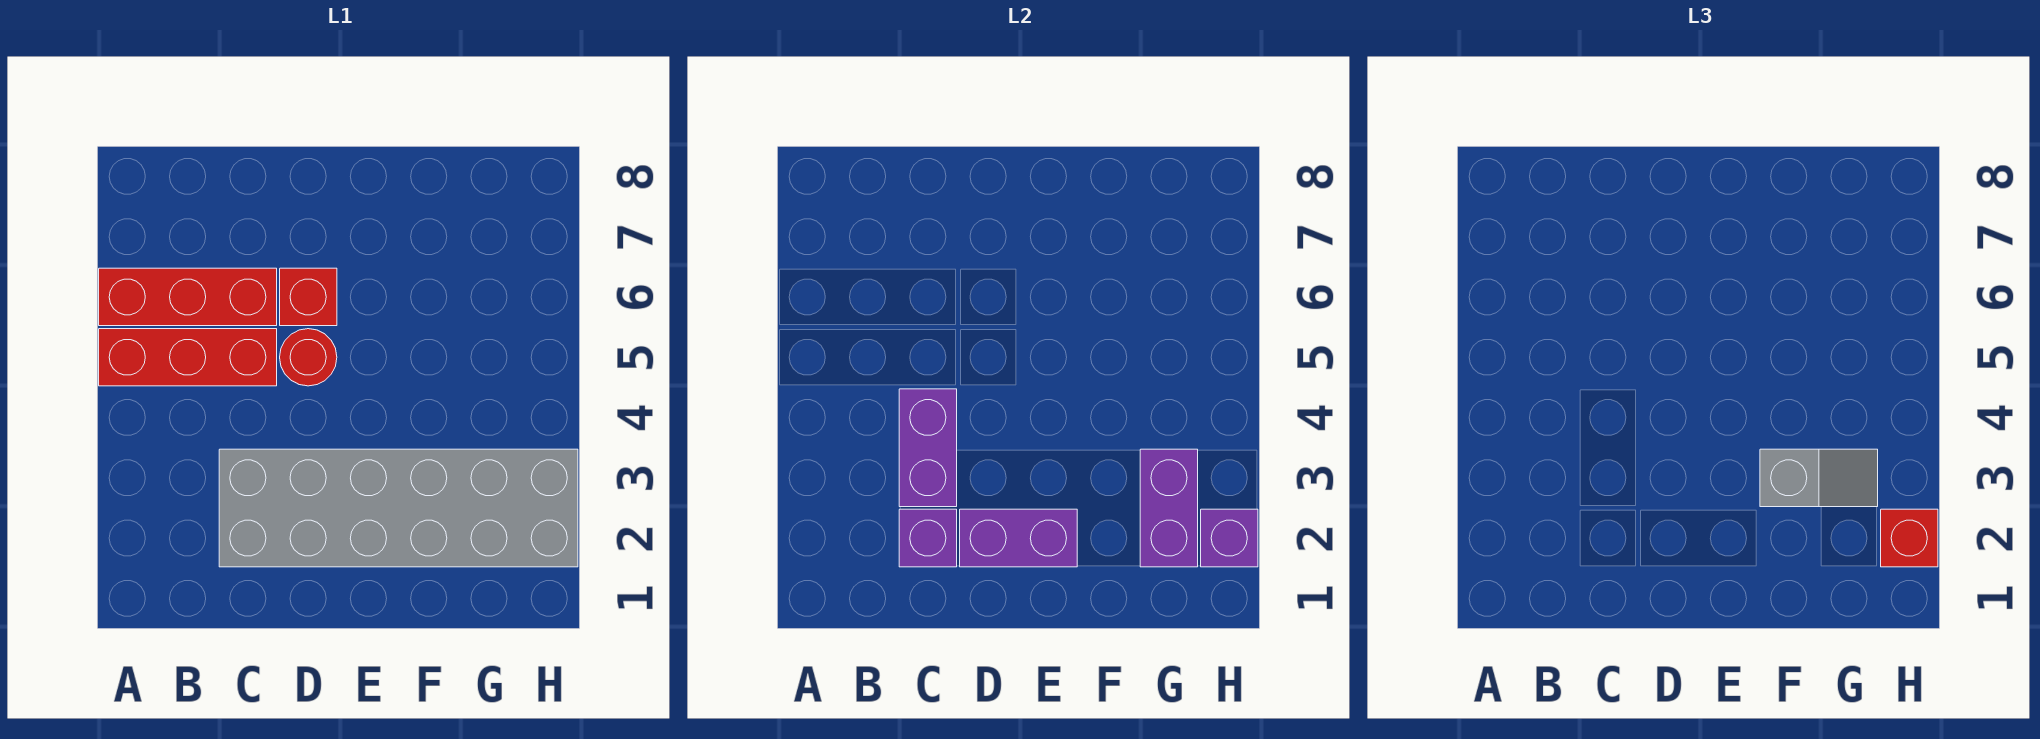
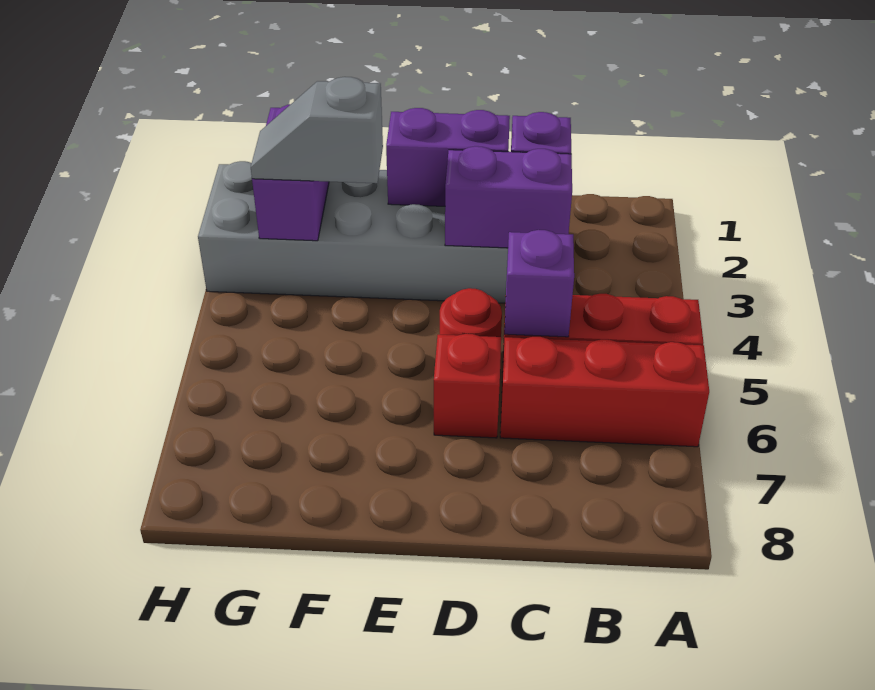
purple 1x2 brick [899,389,957,507] -> purple 1x2 brick turned to [445,146,572,248]
purple 1x1 brick [1201,509,1258,567] -> purple 1x1 brick moved to [505,230,574,337]
red 1x1 brick [1881,509,1938,567] -> none

